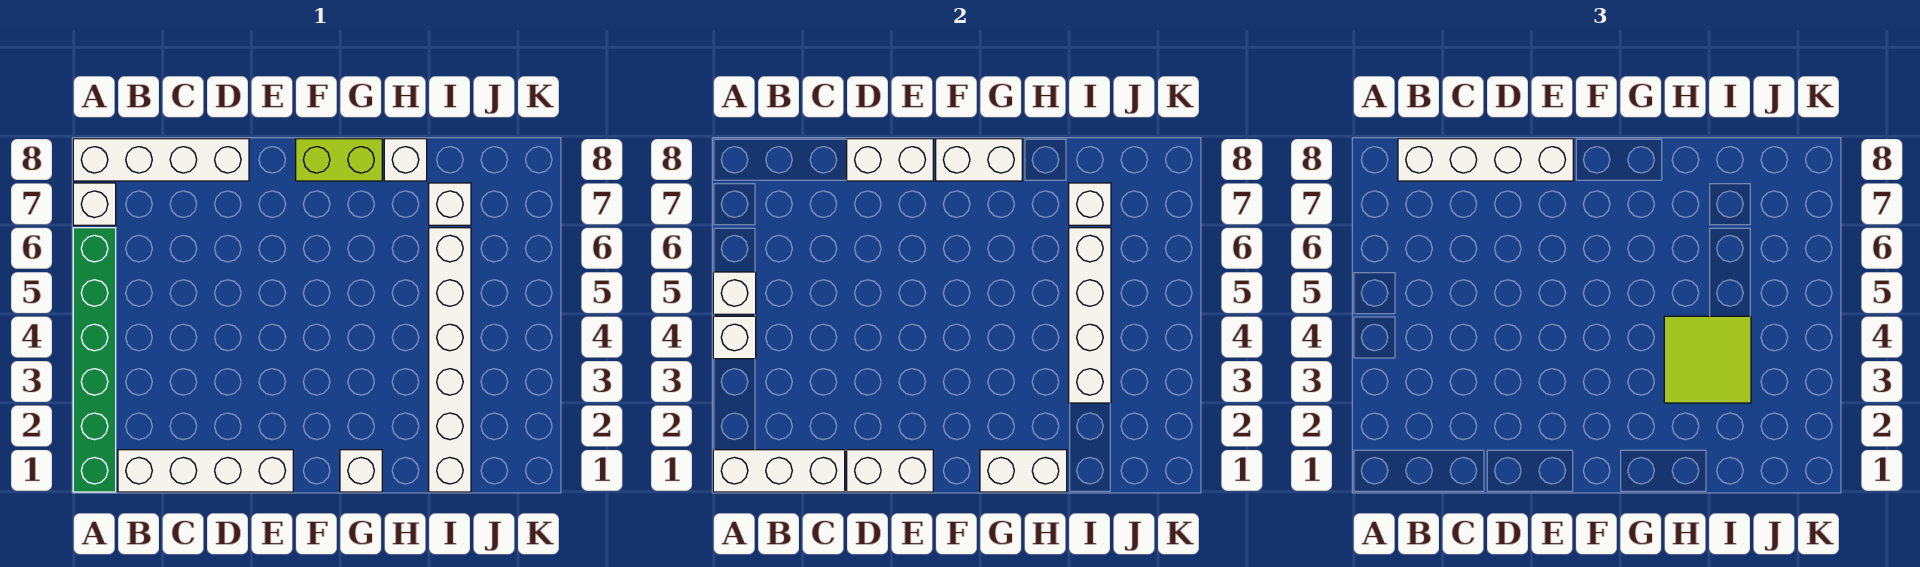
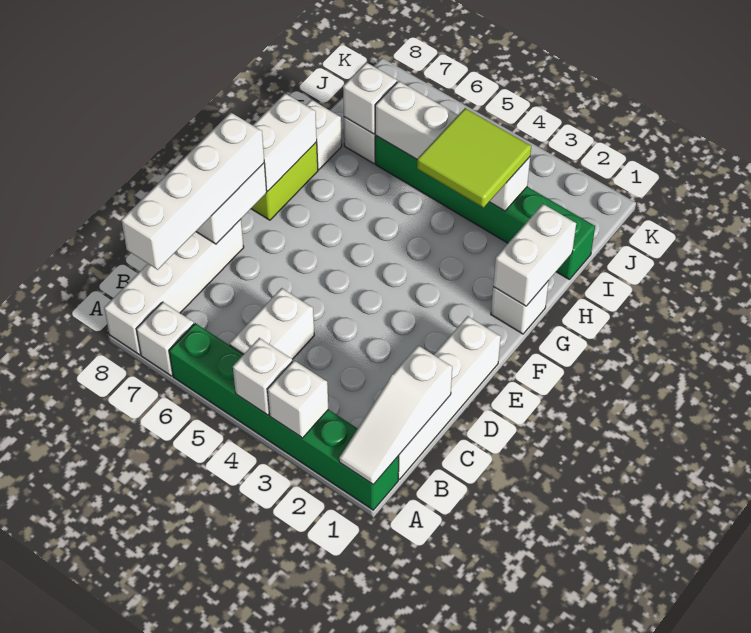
white 1x3 brick [713,450,845,492] -> white 1x3 slope [339,345,452,485]
white 1x1 brick [713,272,756,314] -> white 1x1 brick moved to [267,361,328,438]
white 1x2 brick [847,450,933,492] -> white 1x2 brick moved to [230,288,314,359]
white 1x6 brick [429,228,471,492] -> green 1x6 brick [375,136,595,280]

